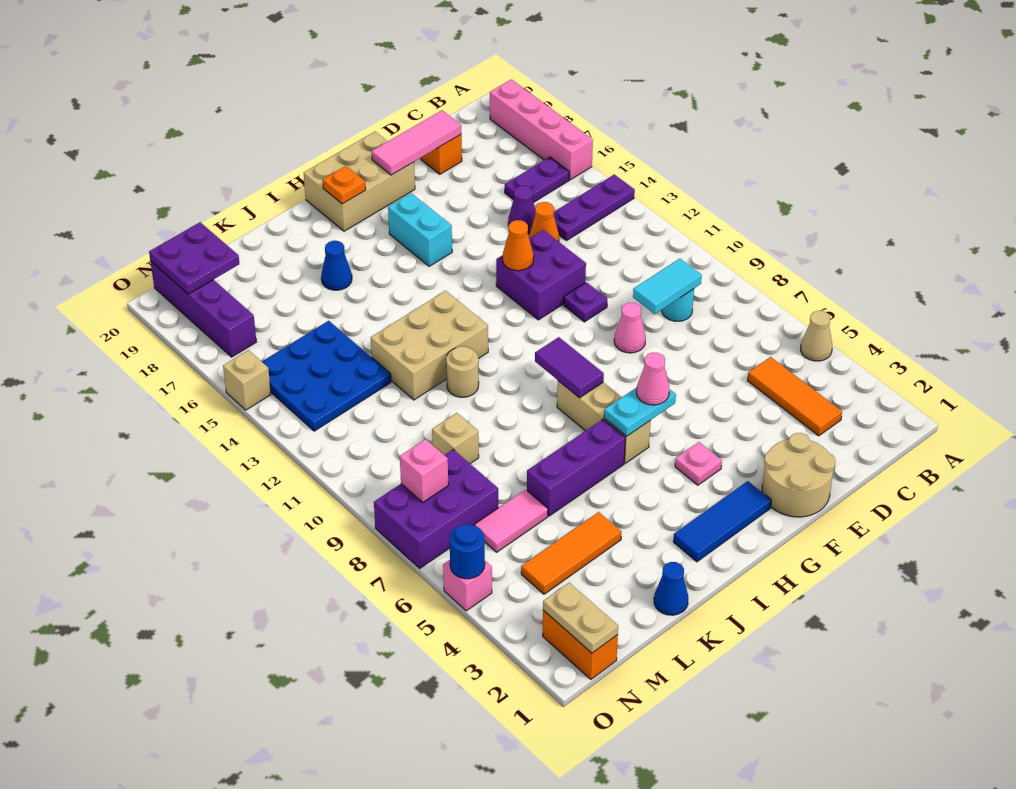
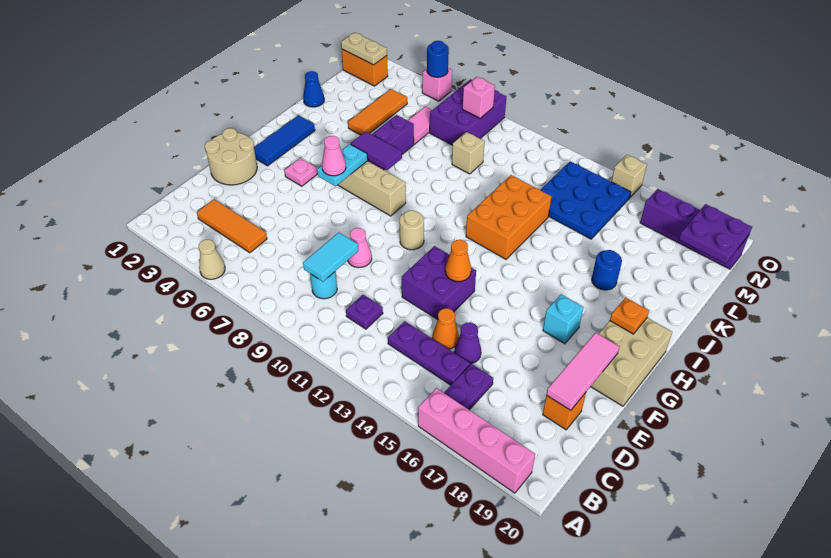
purple 1x3 plate [554,174,635,241] -> purple 1x3 plate turned to [388,321,470,385]
purple 1x1 plate [564,282,607,322] -> purple 1x1 plate moved to [346,295,383,329]
cyan 1x2 brick [388,193,452,266] -> cyan 1x1 brick [543,294,583,344]
purple 1x2 tile [535,337,604,398] -> purple 1x2 tile moved to [350,132,402,170]
tan 2x3 brick [371,291,488,400] -> orange 2x3 brick [466,175,551,259]
tan 1x1 round brick [446,346,479,397] -> tan 1x1 round brick moved to [400,211,424,250]
blue 1x1 cone [321,241,352,290] -> blue 1x1 round brick [592,250,622,290]

